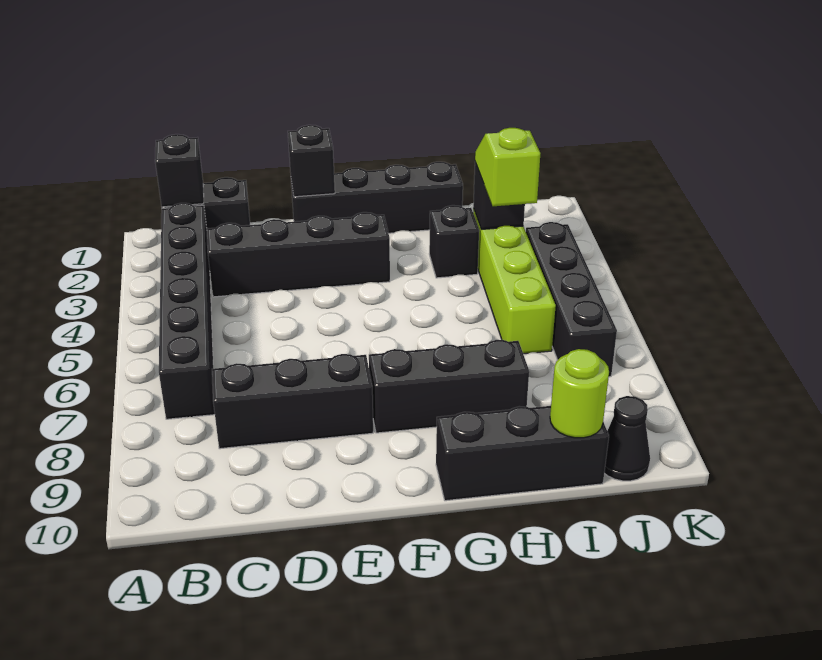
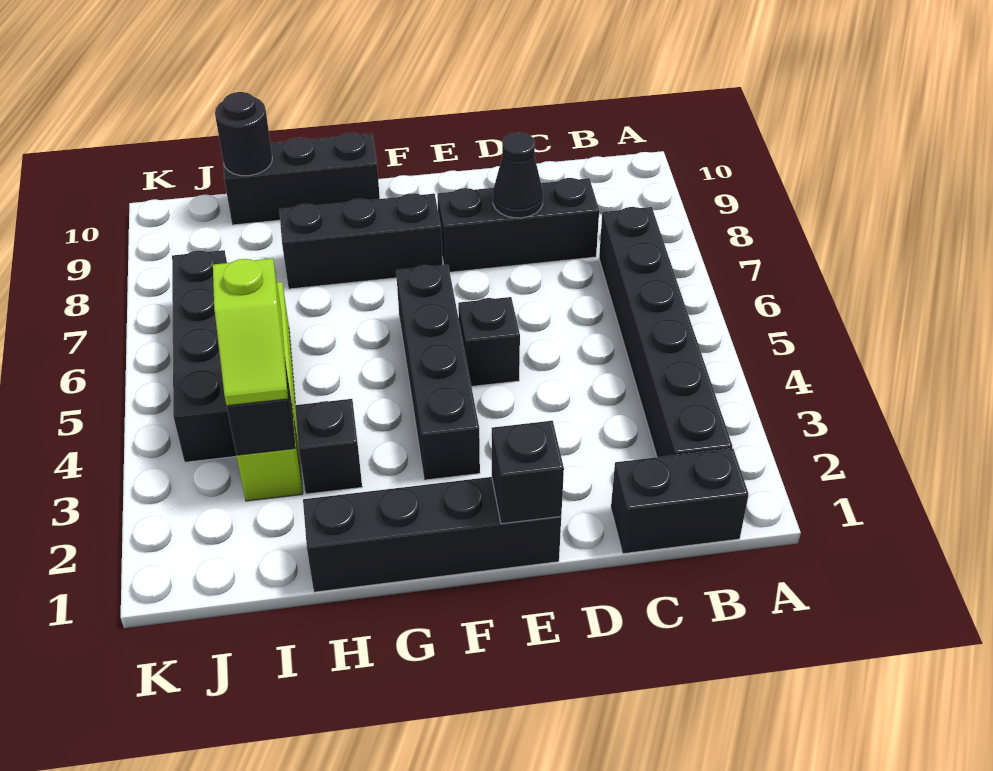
black 1x1 brick [155,134,204,207] -> black 1x1 brick moved to [458,297,520,386]
black 1x4 brick [207,212,390,297] -> black 1x4 brick turned to [396,265,480,480]
lime 1x1 round brick [550,349,609,438] -> black 1x1 round brick [215,92,272,176]
black 1x1 cone [604,396,650,481] -> black 1x1 cone moved to [493,132,543,218]

